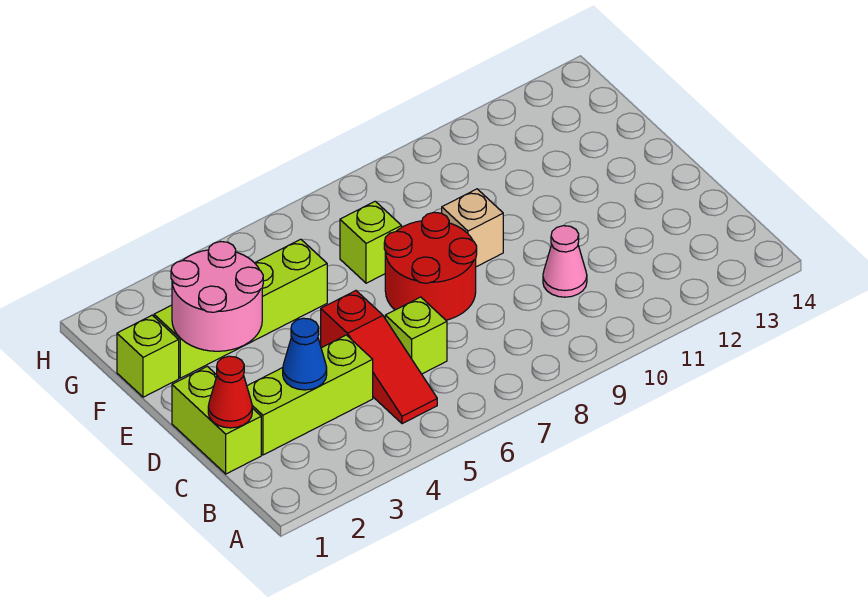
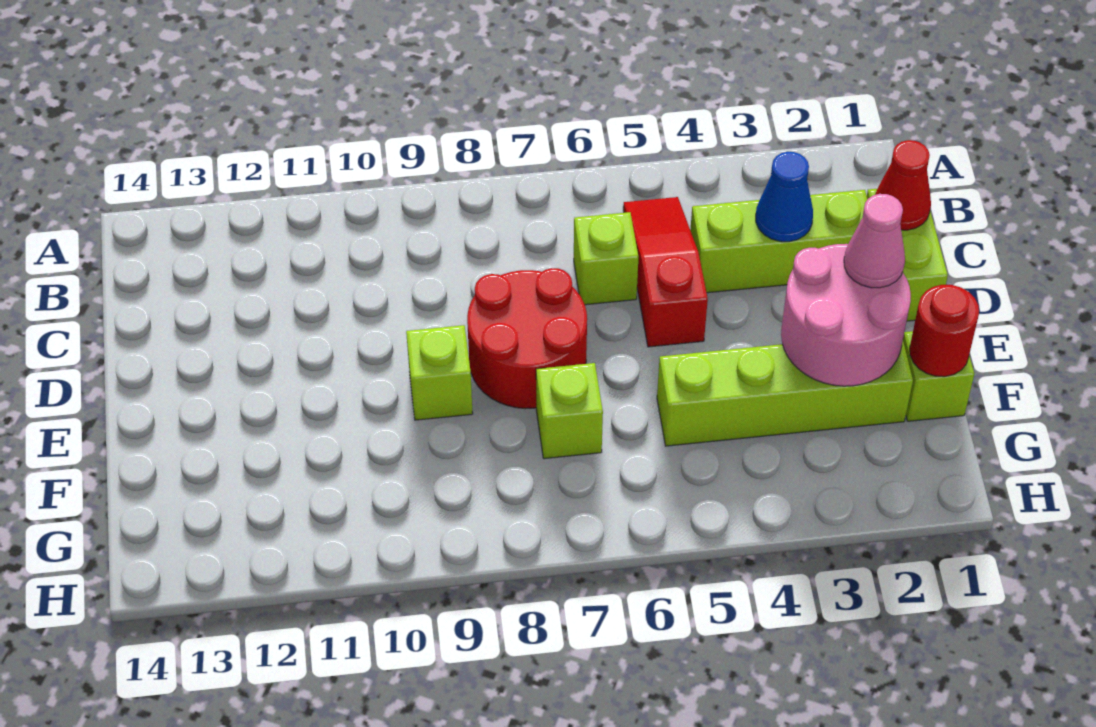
pink 1x1 cone [543,226,587,297] -> pink 1x1 cone moved to [844,194,905,288]
tan 1x1 brick [442,189,503,267] -> lime 1x1 brick [406,325,473,420]
none -> red 1x1 round brick [910,285,979,377]

